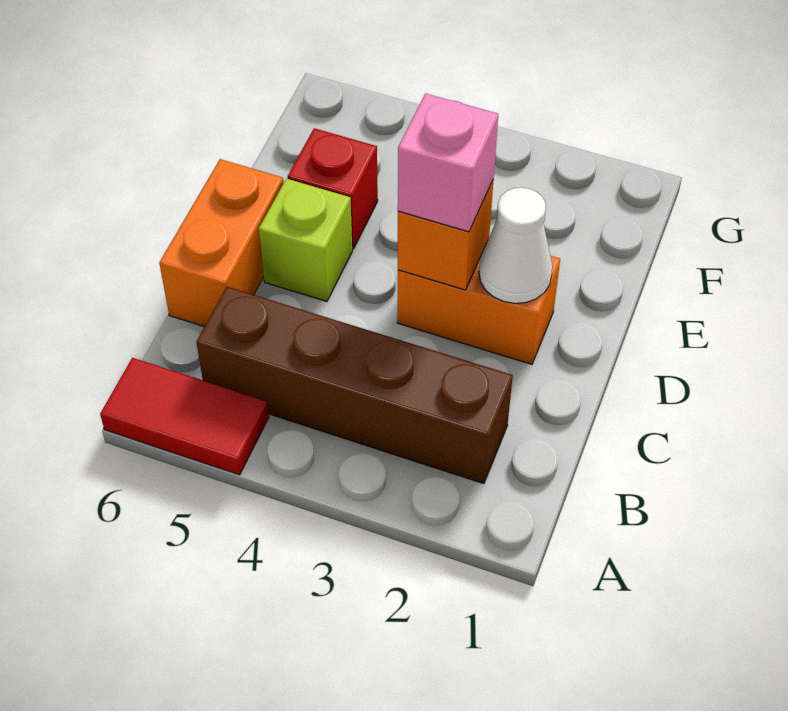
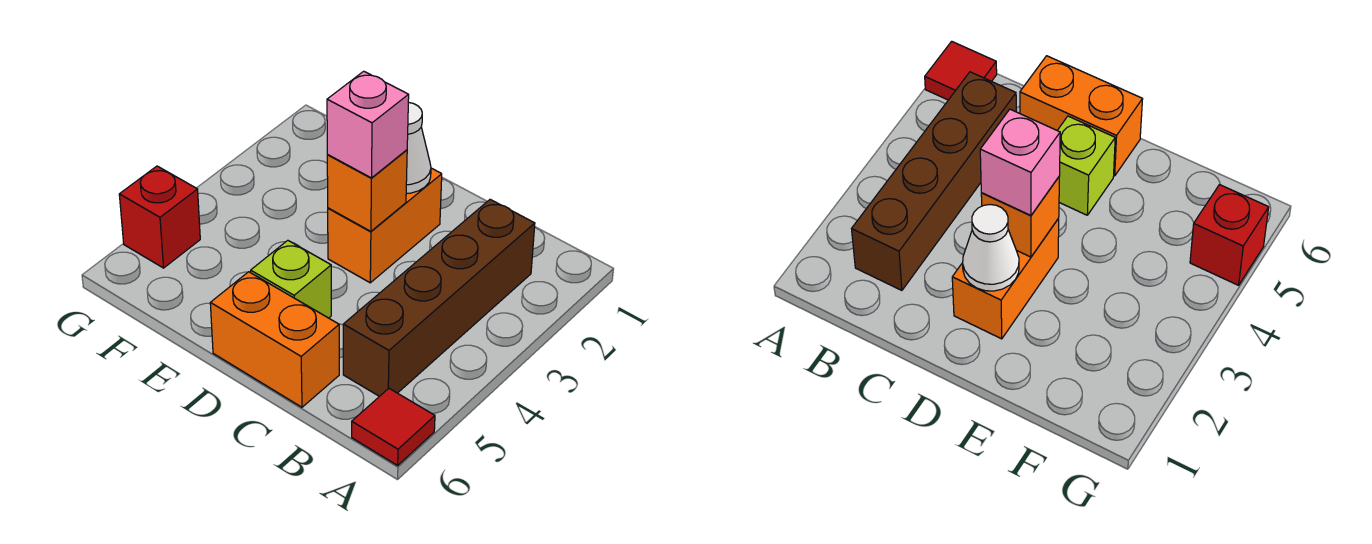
red 1x2 tile [100,358,269,475] -> red 1x1 tile [352,388,435,465]
red 1x1 brick [288,128,378,249] -> red 1x1 brick moved to [119,166,200,268]

